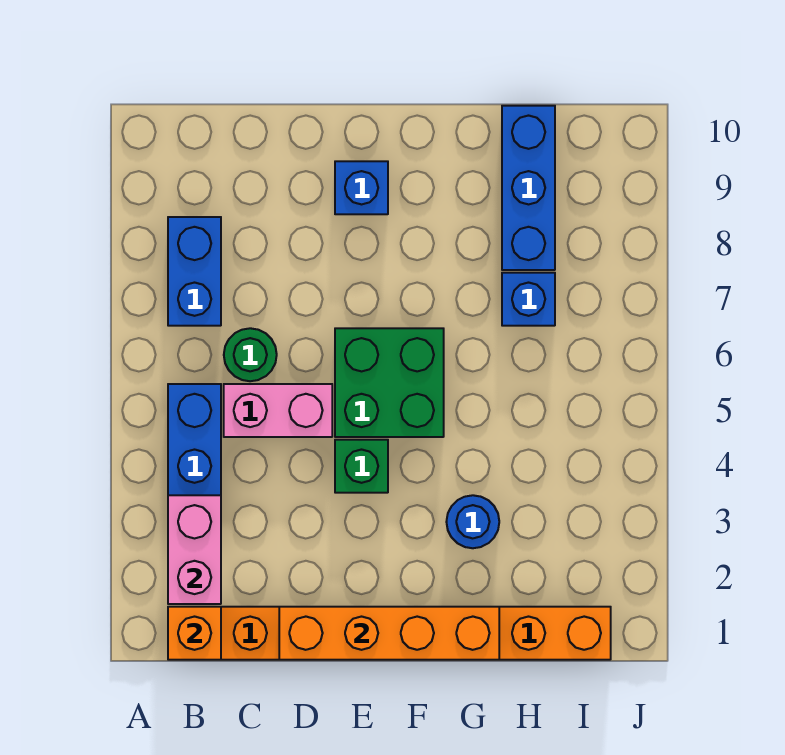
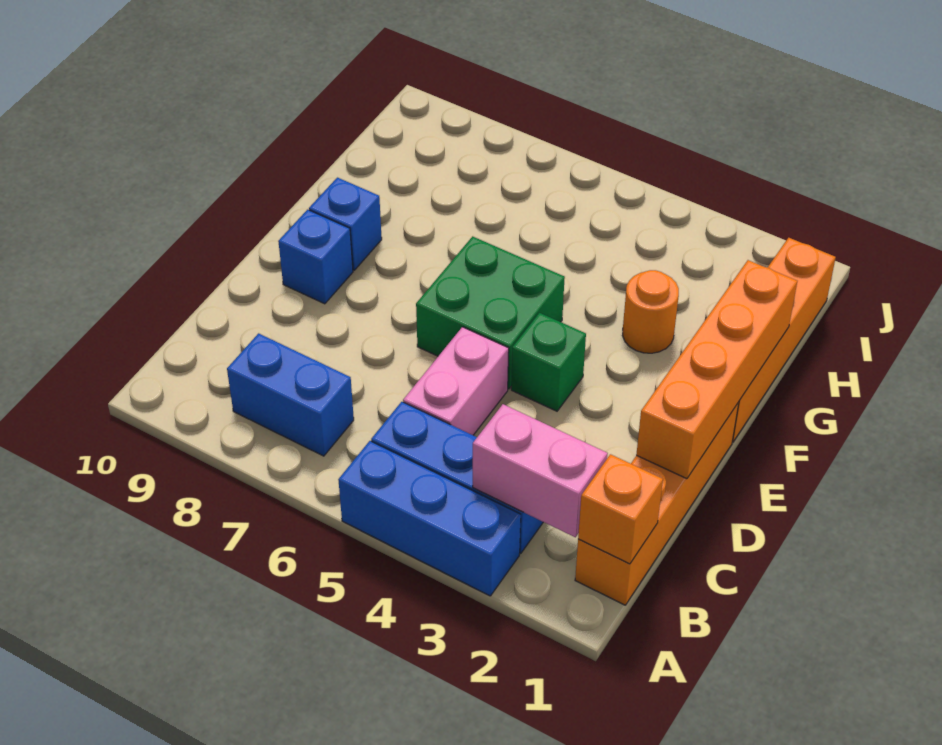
green 1x1 round brick [224,328,277,381] -> none
blue 1x1 round brick [446,495,499,548] -> orange 1x1 round brick [623,270,679,353]
blue 1x1 brick [502,273,555,326] -> blue 1x1 brick moved to [309,178,382,270]
blue 1x3 brick [502,106,555,270] -> blue 1x3 brick moved to [338,441,521,596]

